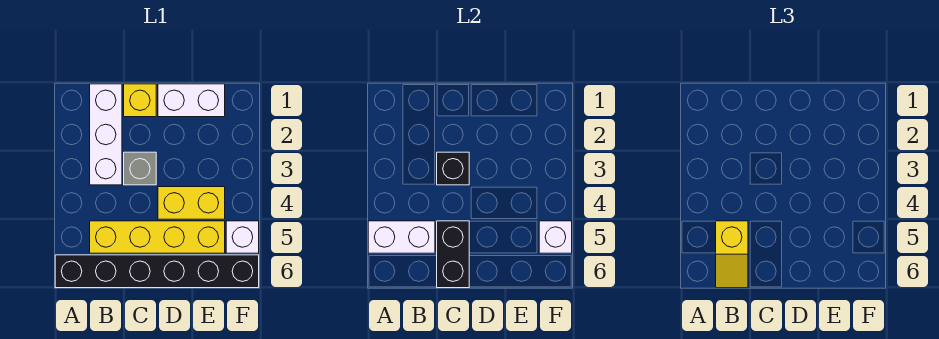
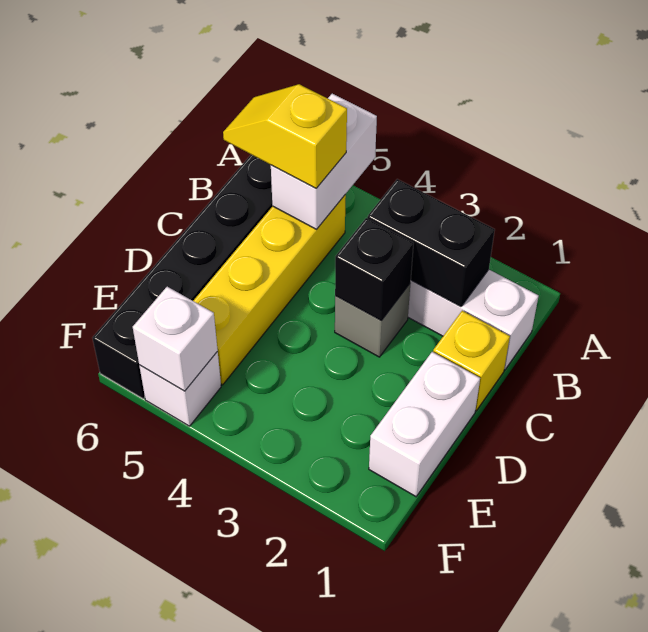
black 1x2 brick [437,221,469,288] -> black 1x2 brick moved to [367,179,495,306]
yellow 1x2 brick [158,187,225,219] -> none

